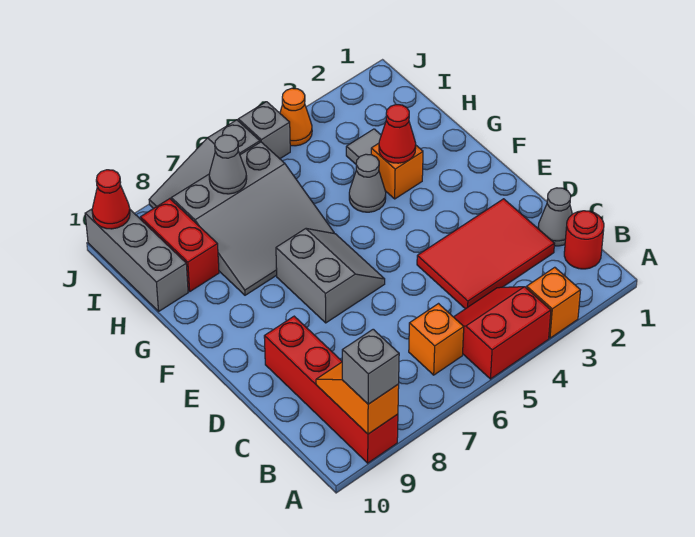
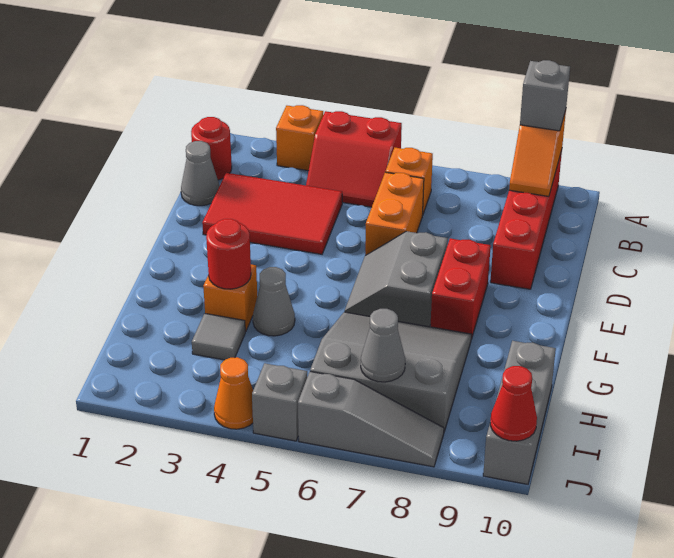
none -> orange 1x2 brick [365,172,424,255]
red 1x1 cone [379,105,416,163] -> red 1x1 round brick [206,219,251,289]
red 1x2 brick [140,199,219,291] -> red 1x2 brick moved to [430,238,491,339]

